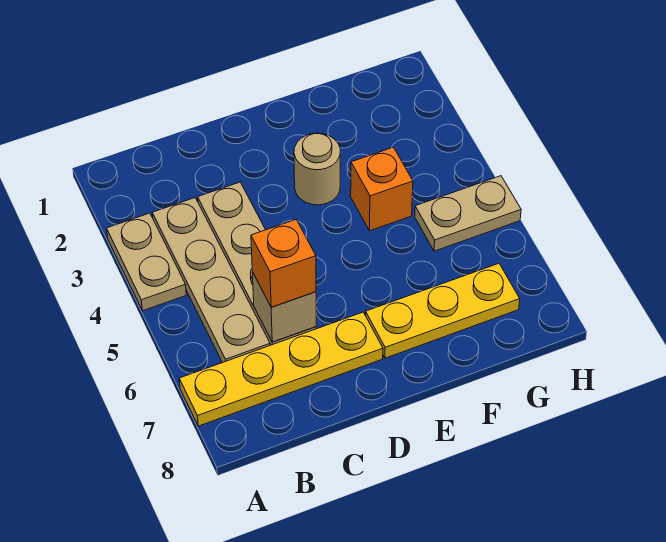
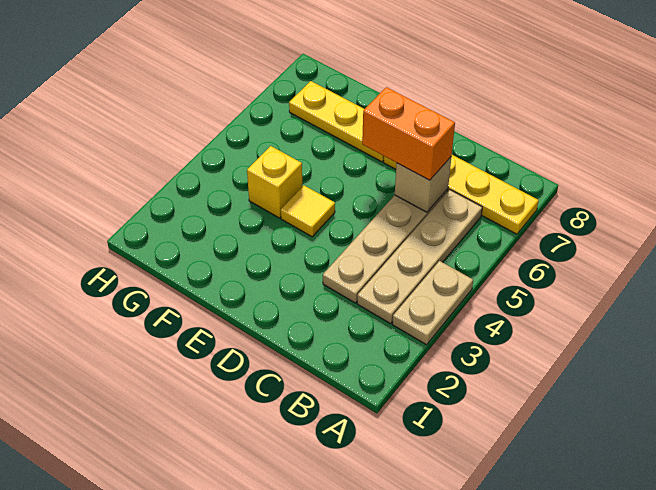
orange 1x1 brick [251,220,316,307] -> orange 1x2 brick [362,87,455,180]
tan 1x1 round brick [294,133,340,205] -> none
none -> yellow 1x1 tile [281,185,335,237]
orange 1x1 brick [351,147,413,231] -> yellow 1x1 brick [247,146,302,218]
tan 1x2 plate [415,176,521,251] -> none

